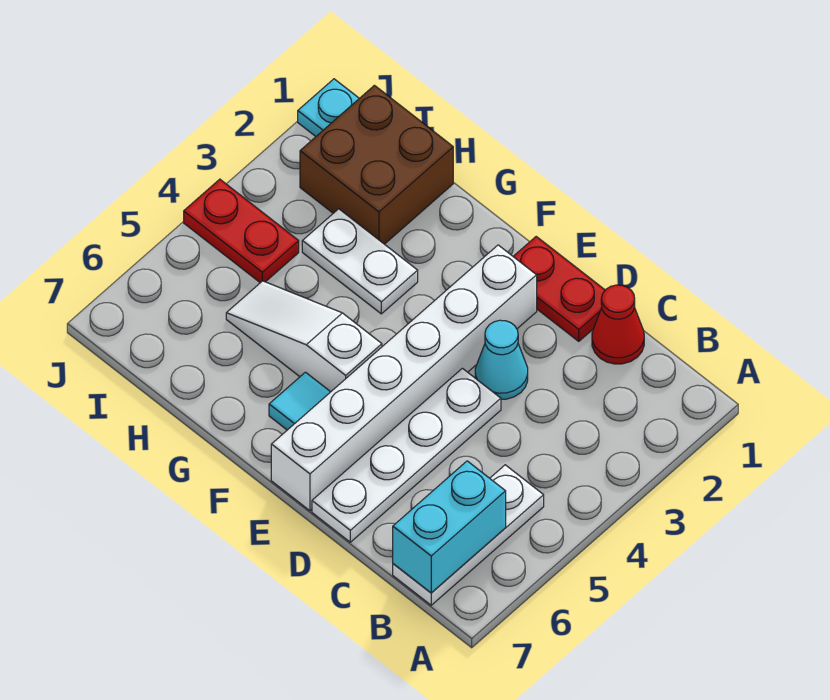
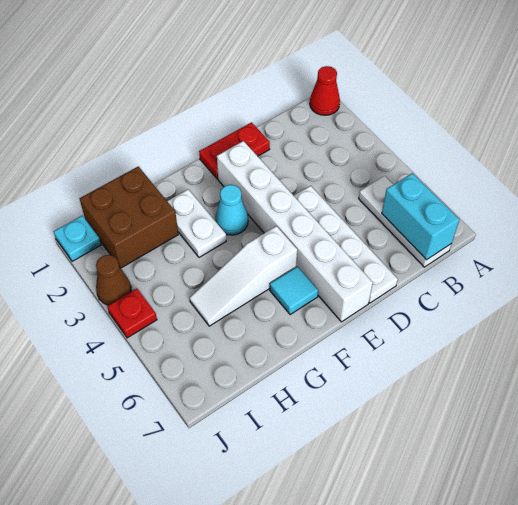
red 1x1 cone [592,285,644,364] -> red 1x1 cone moved to [310,66,340,115]
cyan 1x1 cone [475,320,528,399] -> cyan 1x1 cone moved to [215,185,248,235]
white 1x2 plate [302,209,418,314] -> white 1x2 plate turned to [167,189,226,257]
red 1x2 plate [184,179,299,283] -> red 1x1 plate [107,289,157,338]
none -> brown 1x1 cone [96,255,131,305]

